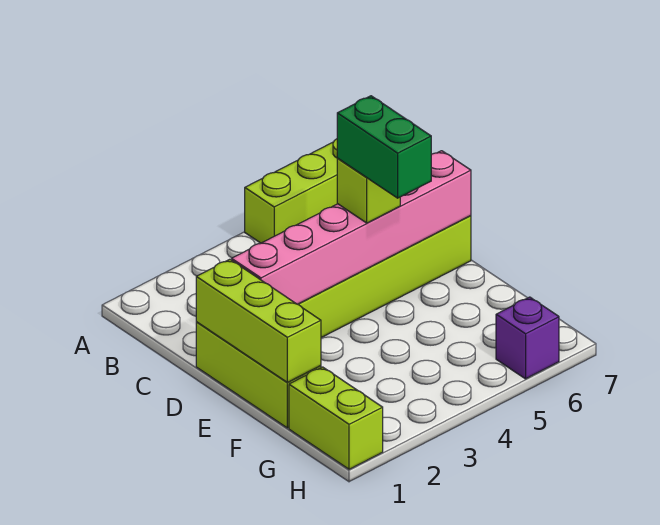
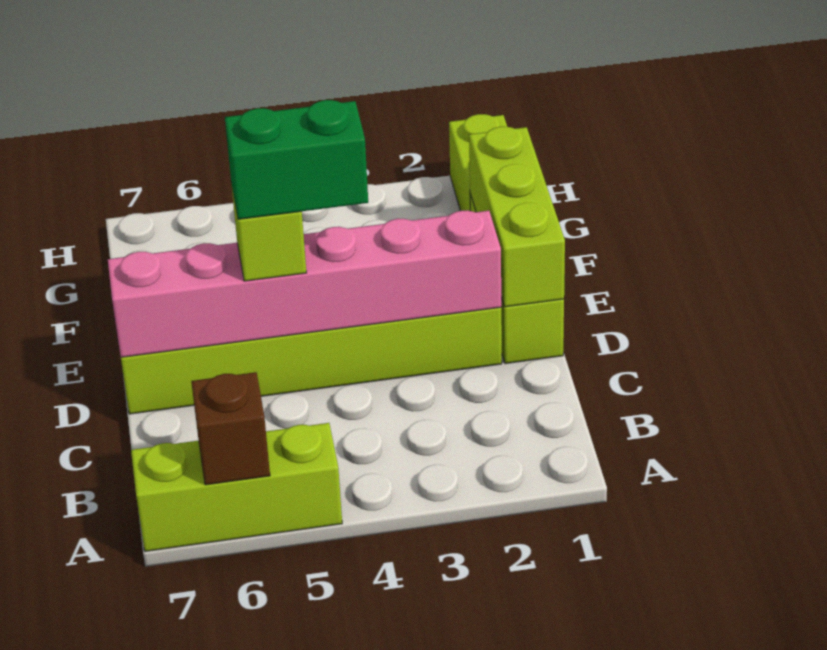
none -> brown 1x1 brick [191,372,270,485]
green 1x2 brick [337,96,431,198] -> green 1x2 brick turned to [225,100,368,219]
purple 1x1 brick [496,297,559,379] -> none

